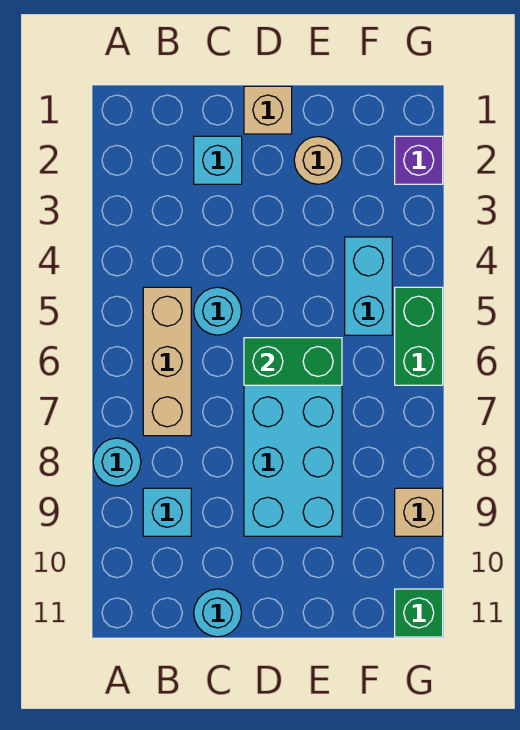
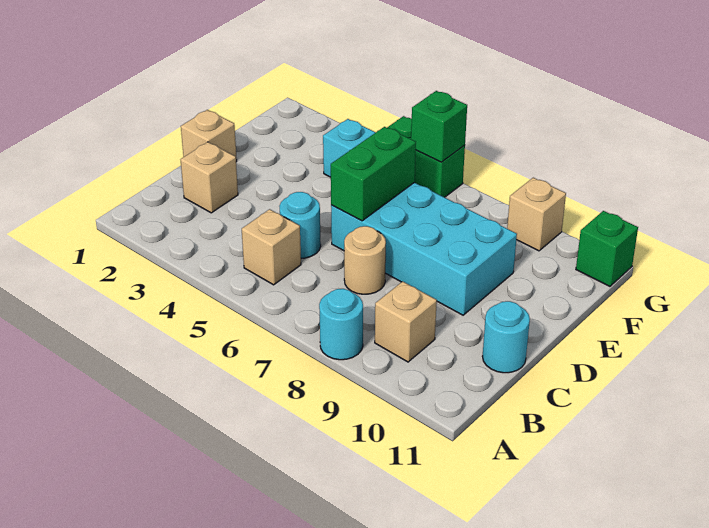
tan 1x3 brick [143,287,191,436] -> tan 1x1 brick [242,209,301,285]
cyan 1x1 brick [143,488,191,536] -> tan 1x1 brick [375,281,437,362]
cyan 1x1 brick [194,136,242,184] -> tan 1x1 brick [181,142,238,213]
tan 1x1 round brick [294,137,342,184] -> tan 1x1 round brick moved to [344,226,386,294]
purple 1x1 brick [395,136,443,184] -> none
none -> green 1x1 brick [411,91,467,162]

